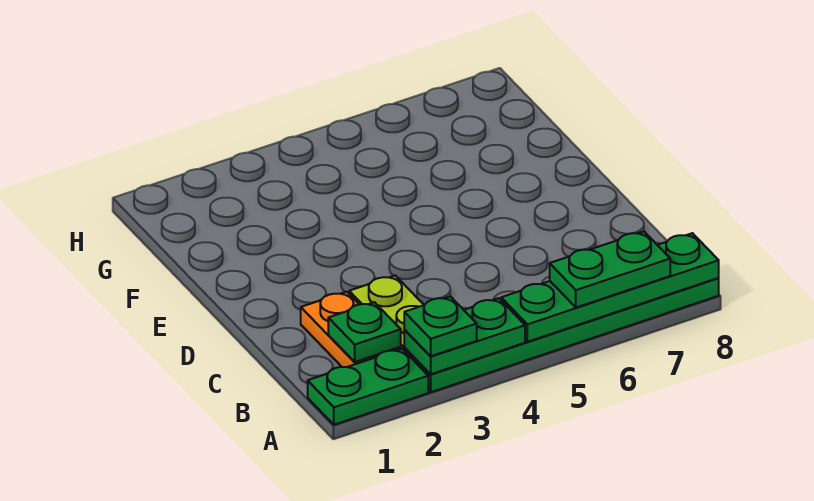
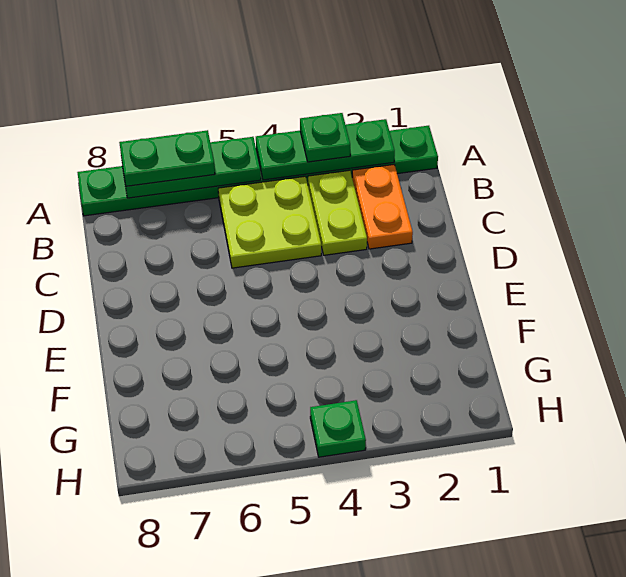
green 1x2 plate [404,298,525,374] -> green 1x3 plate [256,119,395,180]
green 1x4 plate [501,233,719,342] -> green 1x3 plate [122,137,261,198]
green 1x1 plate [328,302,401,362] -> green 1x1 plate moved to [310,400,366,457]
none -> lime 2x2 plate [218,176,321,268]

